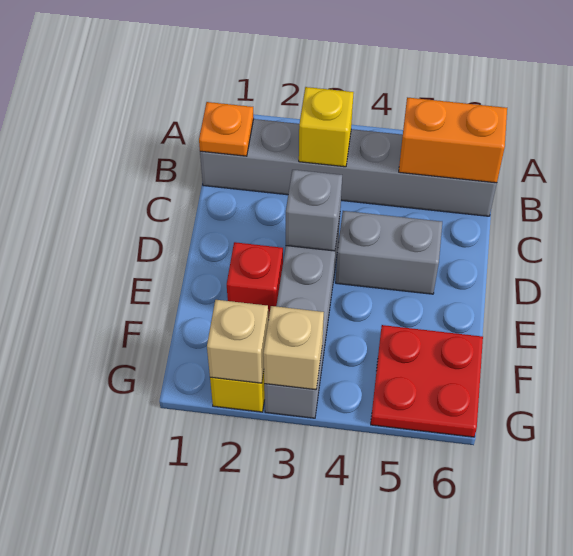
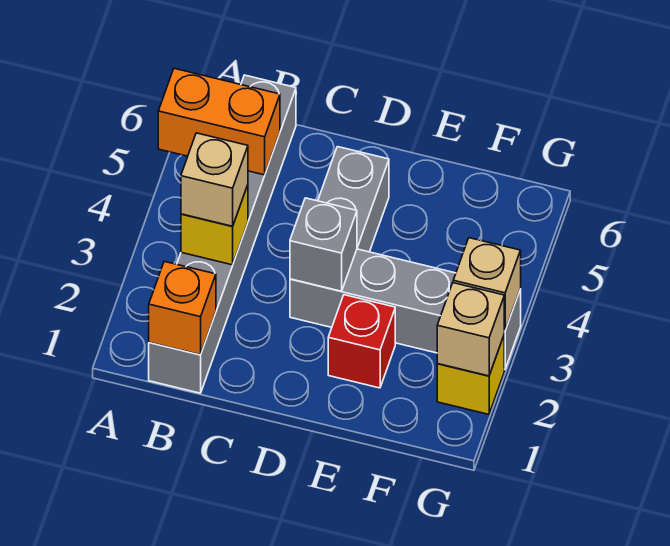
orange 1x1 plate [199,102,254,156] -> orange 1x1 brick [149,261,216,355]
none -> tan 1x1 brick [181,133,248,226]
orange 1x2 brick [399,97,507,183] -> orange 1x2 brick turned to [158,68,280,175]
red 2x2 plate [371,325,483,437] -> none

